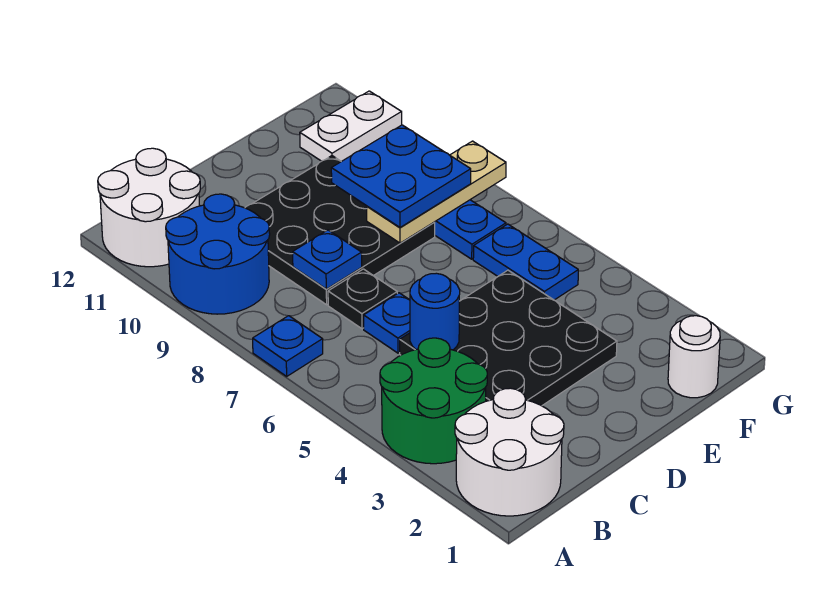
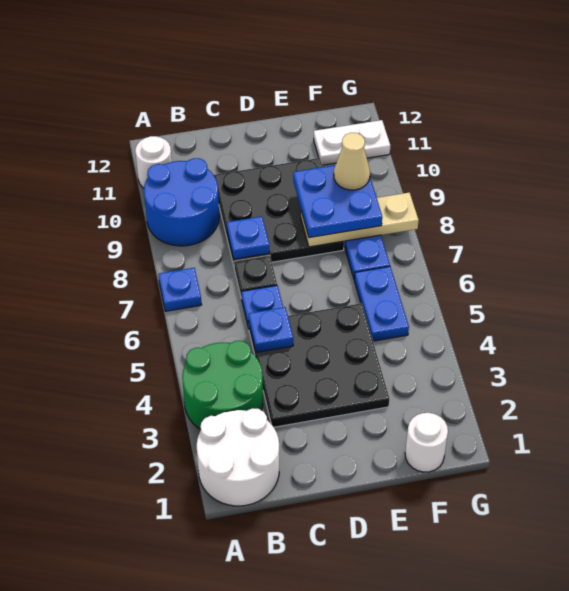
white 2x2 round brick [98,148,200,267] -> white 1x1 round brick [135,136,172,188]
blue 1x1 round brick [410,273,460,350] -> blue 1x1 plate [249,307,293,352]
none -> tan 1x1 cone [334,133,370,190]

